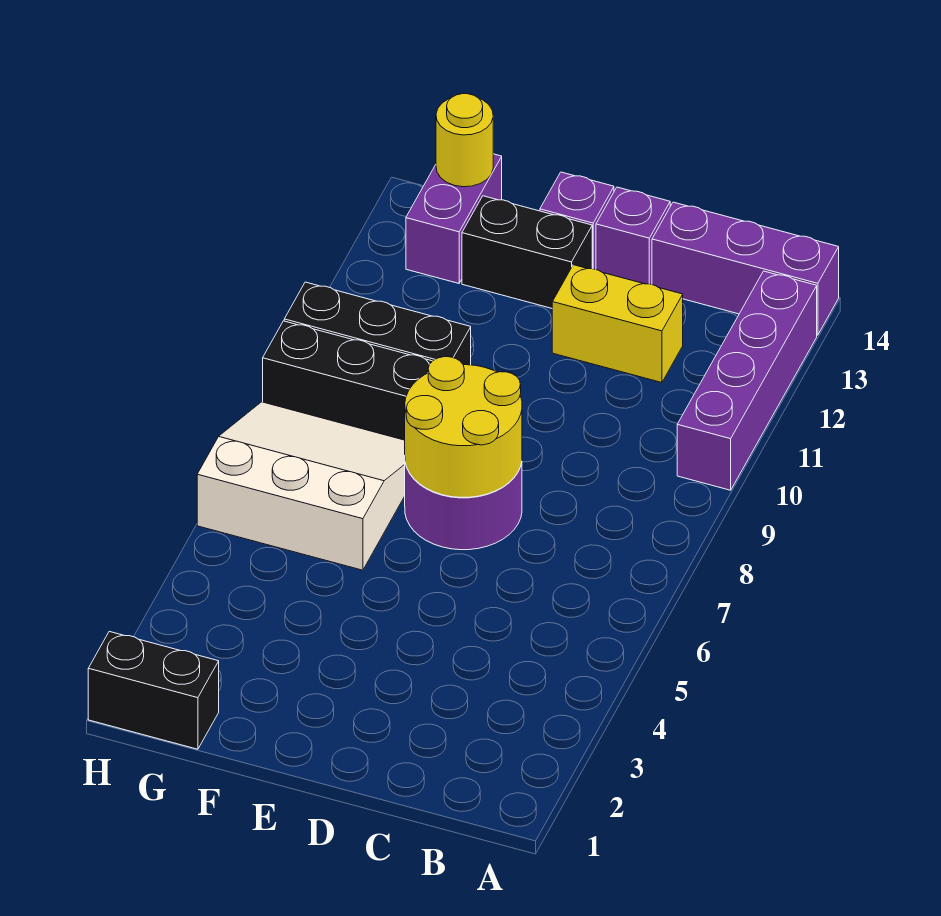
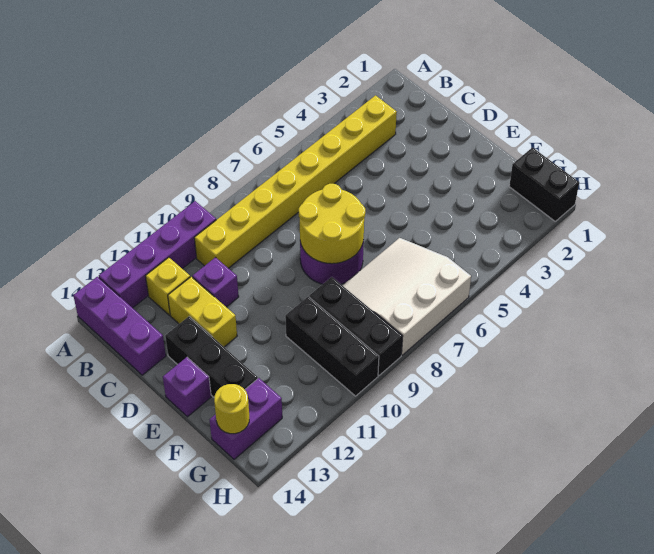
none -> yellow 1x8 brick [194,96,397,268]
none -> yellow 1x1 brick [146,258,190,315]
purple 1x1 brick [596,187,670,285] -> purple 1x1 brick moved to [192,257,239,307]
black 1x2 brick [462,196,592,308] -> black 1x3 brick [165,317,258,397]
white 3x3 slope [197,402,405,570] -> white 3x3 slope turned to [342,238,471,355]

